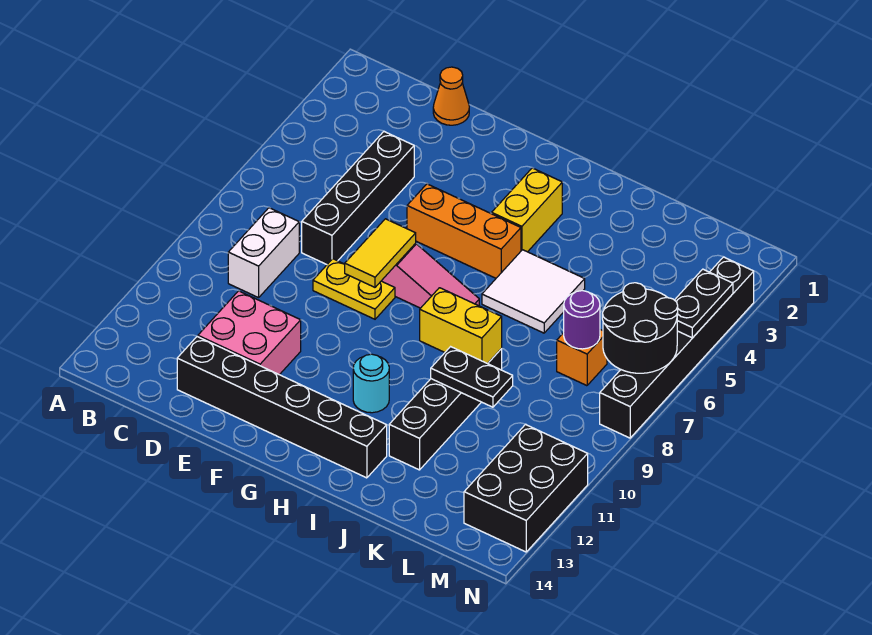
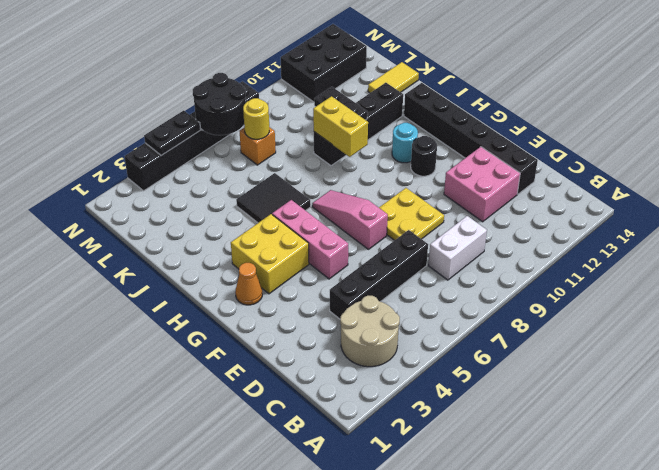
none -> tan 2x2 round brick [340,296,400,367]
orange 1x1 cone [433,67,469,125] -> orange 1x1 cone moved to [235,263,262,305]
yellow 1x2 plate [313,259,395,319] -> yellow 2x2 plate [379,188,444,240]
orange 1x3 brick [407,184,521,278] -> pink 1x3 brick [272,200,348,279]
yellow 1x2 tile [345,219,416,287] -> yellow 1x2 tile moved to [368,62,419,93]
none -> black 1x1 round brick [411,136,437,176]
yellow 1x2 brick [492,168,562,252] -> yellow 2x2 brick [231,214,309,294]
white 2x2 tile [482,250,585,333] -> black 2x2 tile [236,173,311,223]
purple 1x1 round brick [564,291,600,349] -> yellow 1x1 round brick [243,98,269,139]

